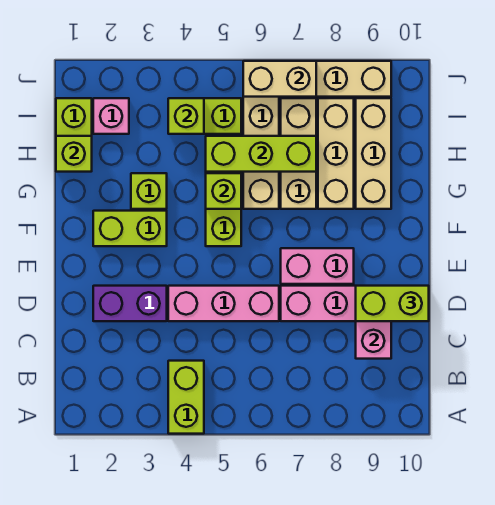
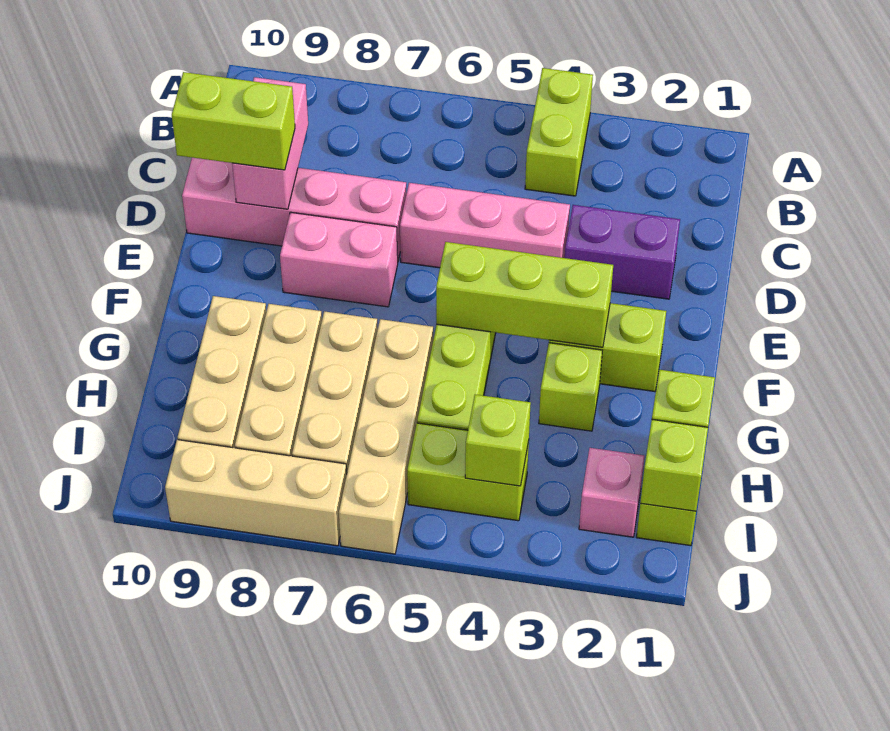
lime 1x1 brick [206,173,241,209] -> lime 1x1 brick moved to [640,420,708,511]
lime 1x3 brick [206,136,316,172] -> lime 1x3 brick moved to [436,242,613,347]
tan 1x2 brick [243,61,316,97] -> none

